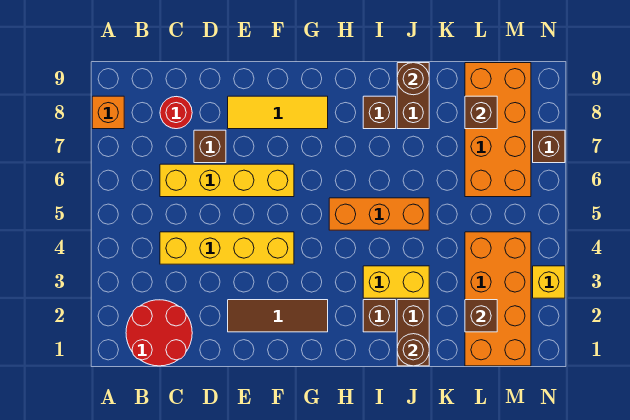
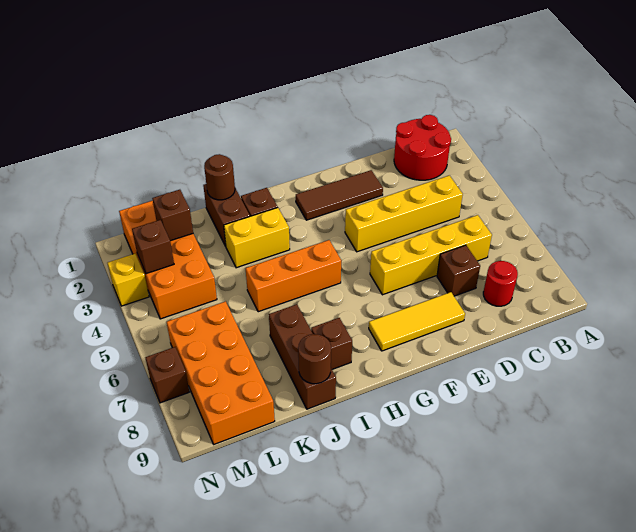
orange 1x1 brick [92,96,124,129] -> none
brown 1x2 brick [397,63,429,129] -> brown 1x3 brick [269,304,336,409]
brown 1x1 brick [465,96,497,129] -> brown 1x1 brick moved to [132,220,174,274]

